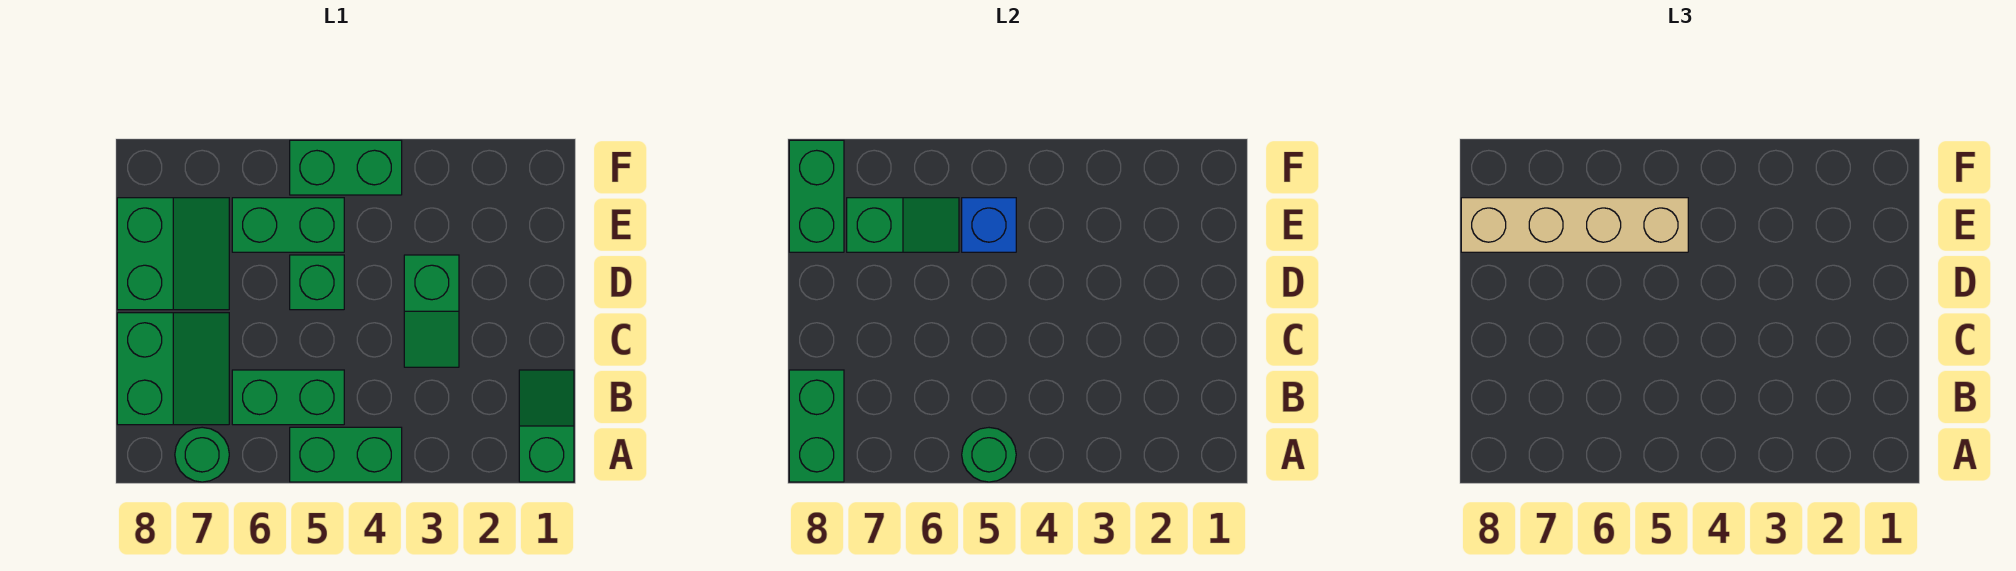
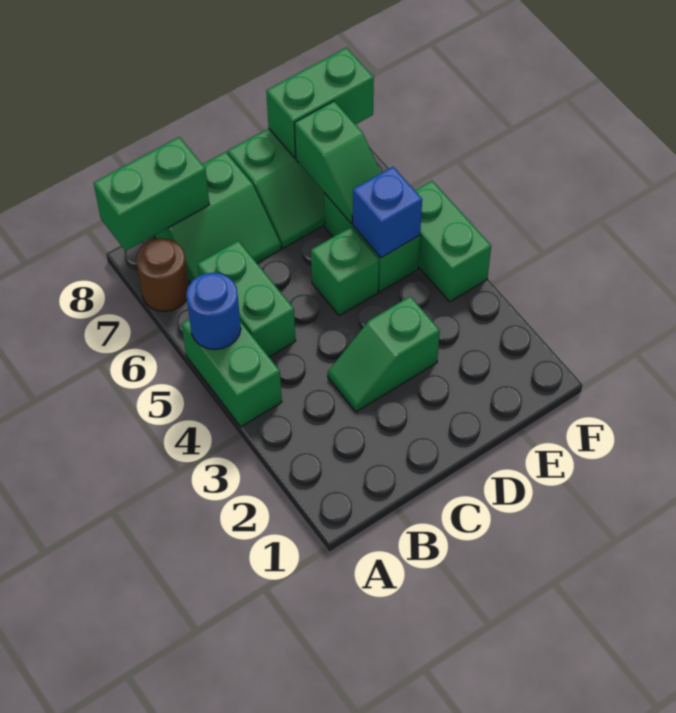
green 1x2 slope [519,370,574,482] -> none
green 1x1 round brick [962,428,1016,482] -> blue 1x1 round brick [186,273,241,350]
green 1x1 round brick [175,427,229,482] -> brown 1x1 round brick [136,238,189,312]
tan 1x4 brick [1461,198,1688,252] -> none

